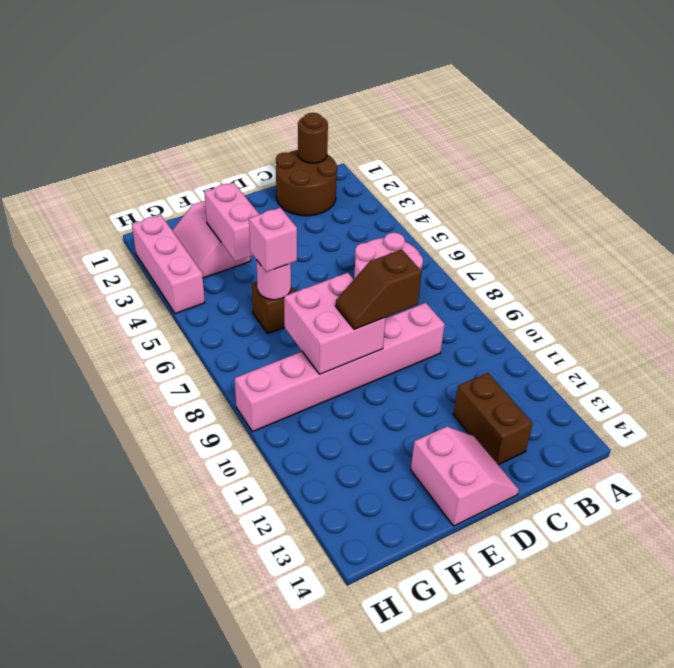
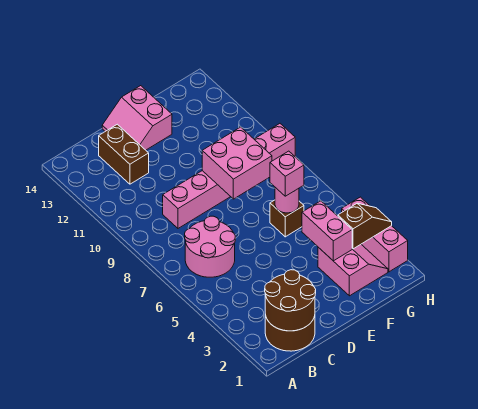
brown 1x1 round brick [298,113,328,163] -> brown 2x2 round brick [265,270,316,331]
brown 1x2 slope [336,250,422,330] -> brown 1x2 slope moved to [338,203,392,249]

